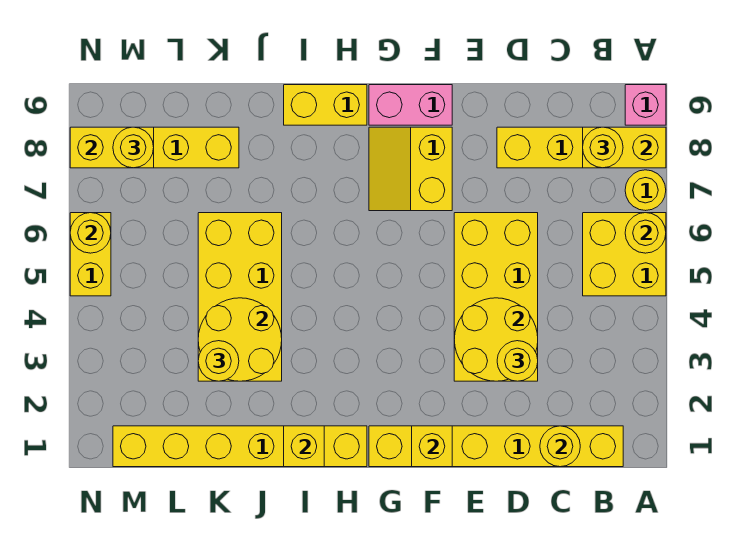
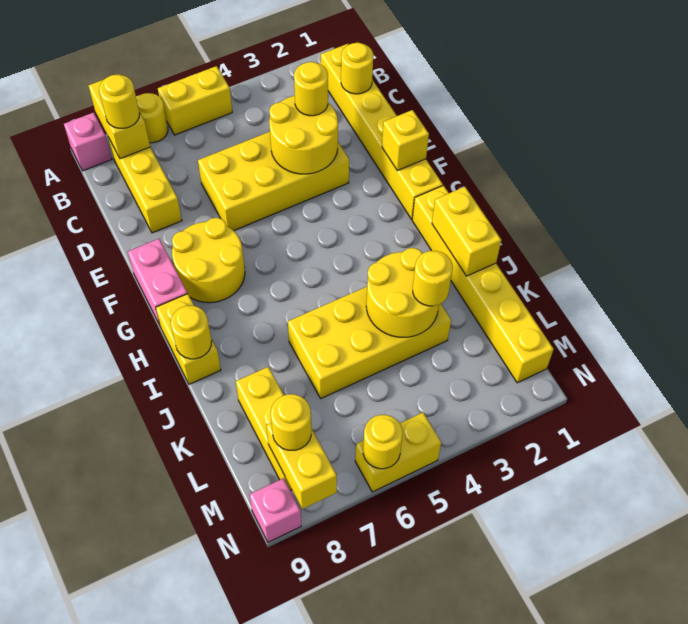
yellow 2x2 brick [583,213,666,296] -> yellow 1x2 brick [158,66,232,135]
yellow 1x1 round brick [625,213,666,253] -> yellow 1x1 round brick moved to [171,306,211,359]
yellow 2x2 slope [369,127,452,211] -> yellow 2x2 round brick [172,218,245,303]
yellow 1x1 brick [284,426,324,467] -> yellow 1x2 brick [432,187,501,276]
none -> pink 1x1 brick [249,478,301,542]

